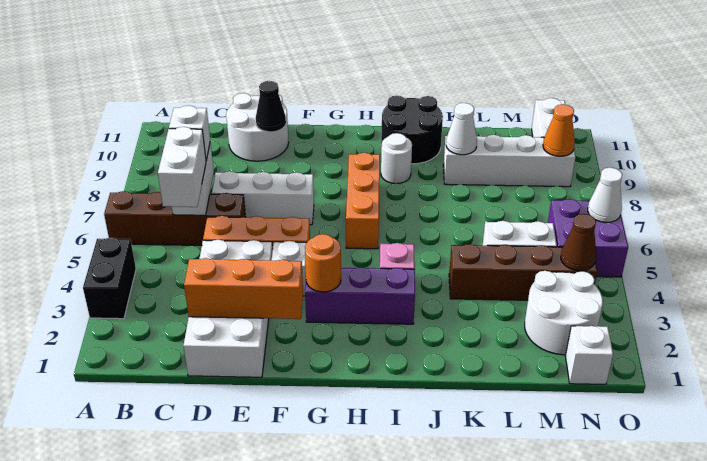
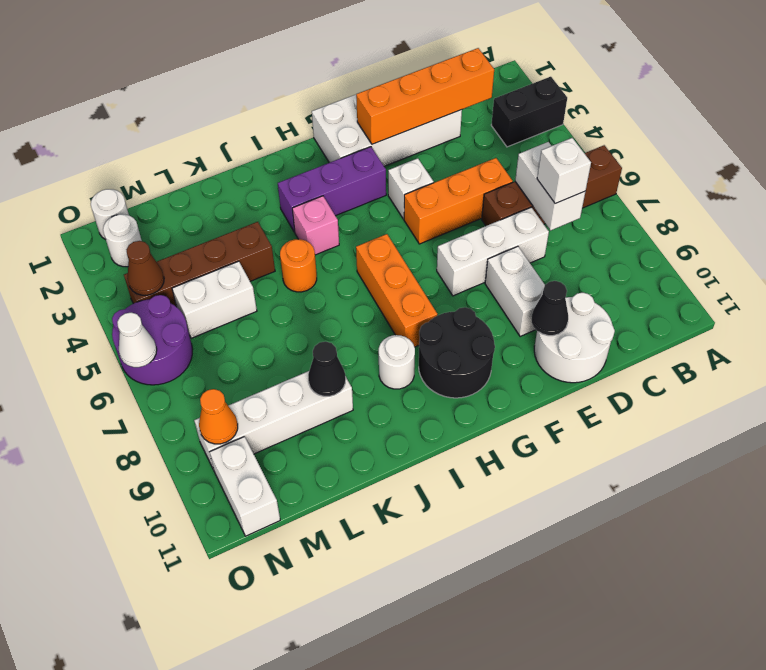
black 1x2 brick [83,238,136,319] -> black 1x2 brick turned to [491,77,567,147]
white 1x2 brick [158,127,206,207] -> white 1x2 brick moved to [485,246,545,337]
white 2x4 brick [183,240,273,377] -> white 2x4 brick turned to [312,95,462,166]
orange 1x3 brick [184,258,303,319] -> orange 1x4 brick [356,48,494,144]
orange 1x1 round brick [305,234,341,292] -> orange 1x1 round brick moved to [280,239,317,292]
black 2x2 round brick [381,96,443,164] -> black 2x2 round brick moved to [419,307,495,398]
white 1x1 cone [446,103,477,155] -> black 1x1 cone [308,341,346,396]
white 2x2 round brick [525,271,603,355] -> white 1x1 round brick [103,214,142,267]
white 1x1 brick [565,326,613,384] -> white 1x1 round brick [91,189,129,240]
purple 2x2 brick [548,199,628,277] -> purple 2x2 round brick [112,295,193,385]

